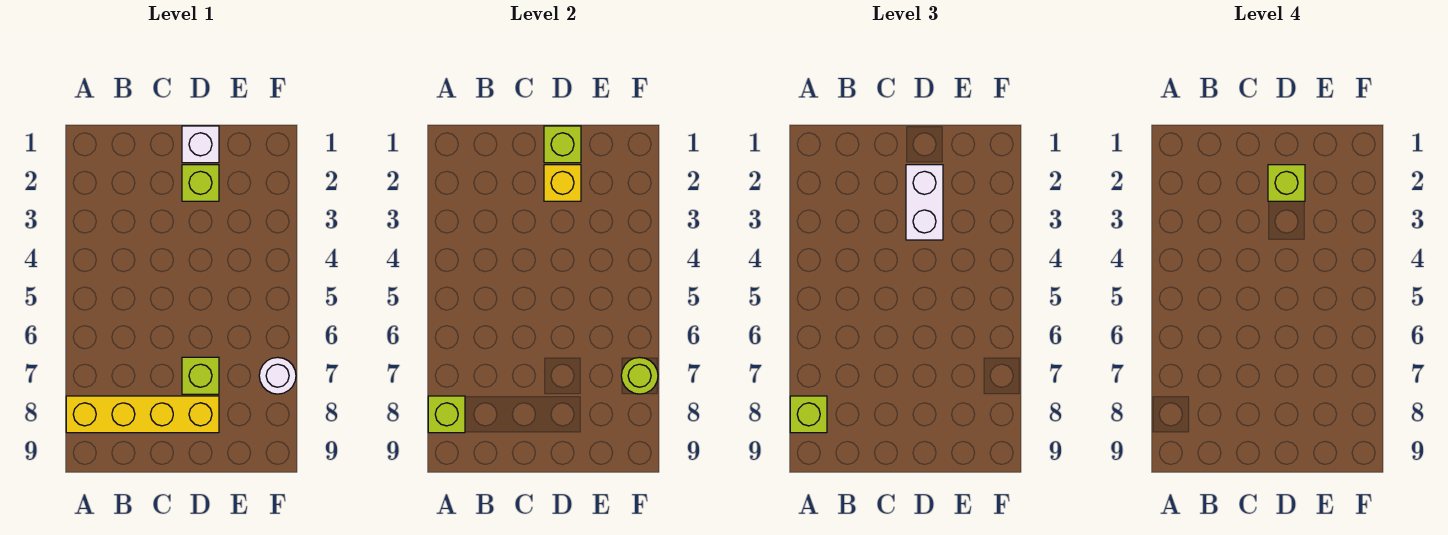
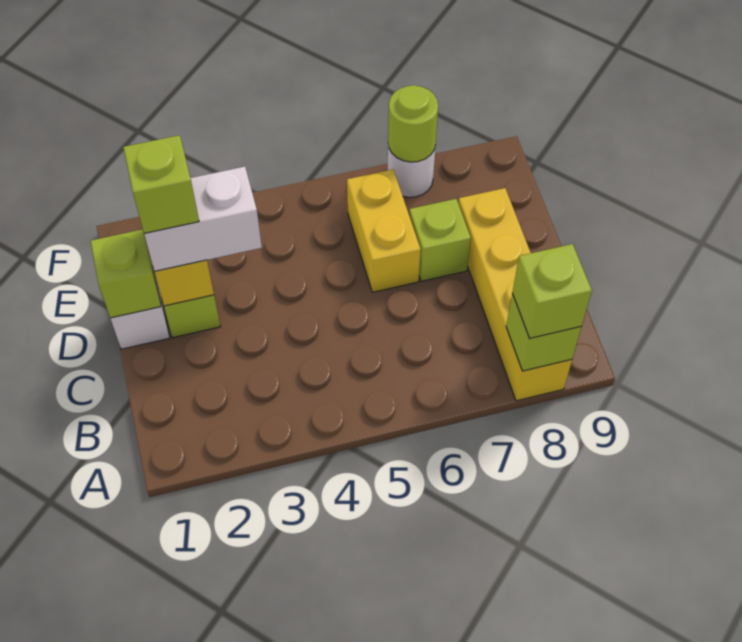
none -> yellow 1x2 brick [347,169,421,292]

